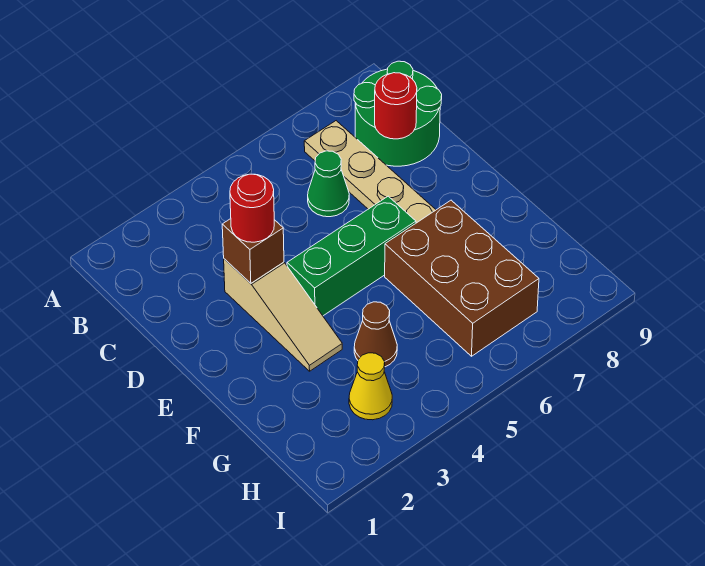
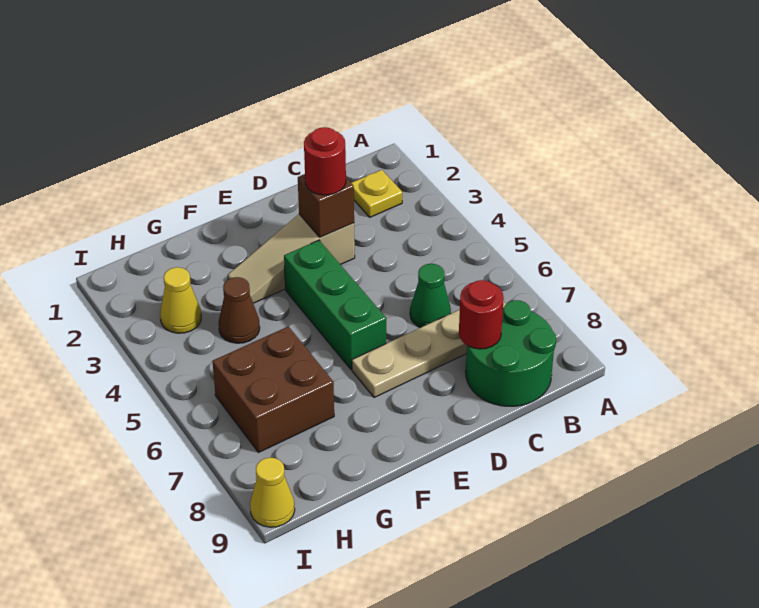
none -> yellow 1x1 plate [352,170,402,217]
brown 2x3 brick [385,200,539,356] -> brown 2x2 brick [212,326,334,453]
none -> yellow 1x1 cone [250,458,295,527]

